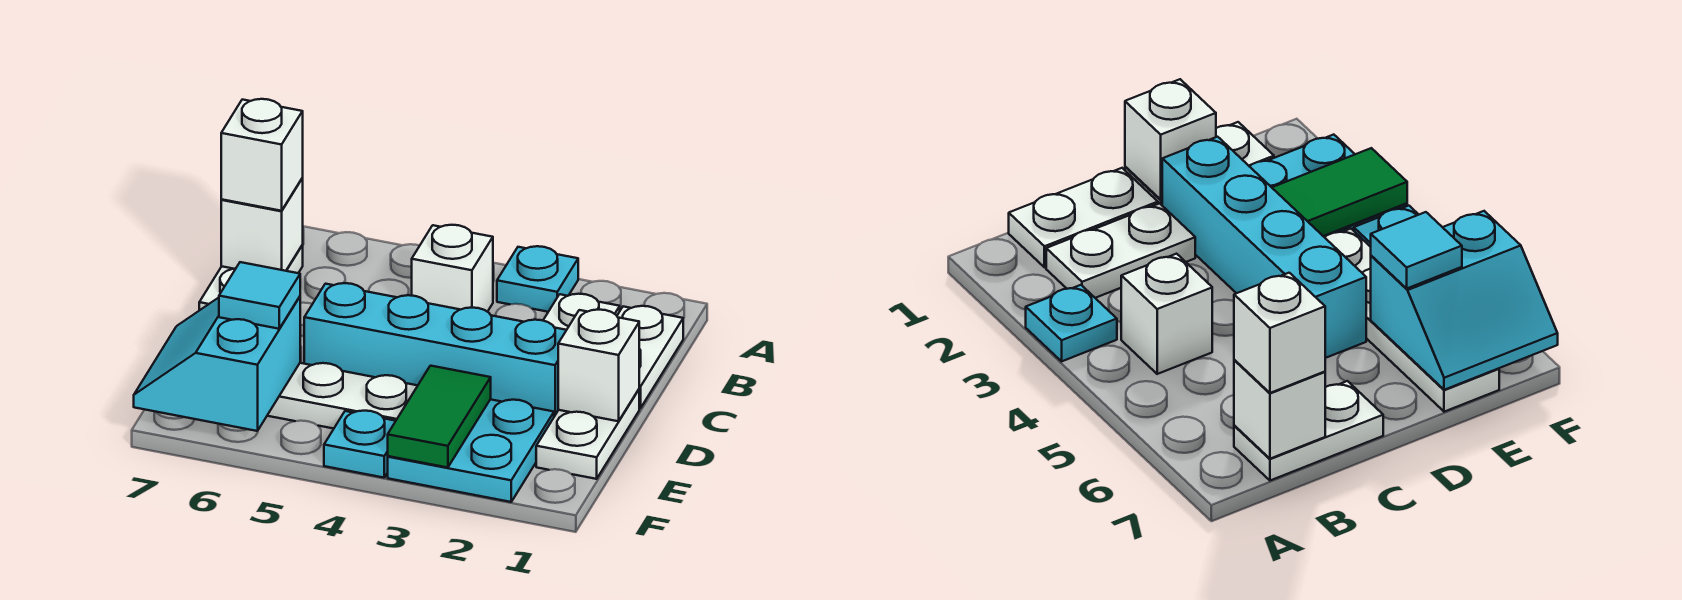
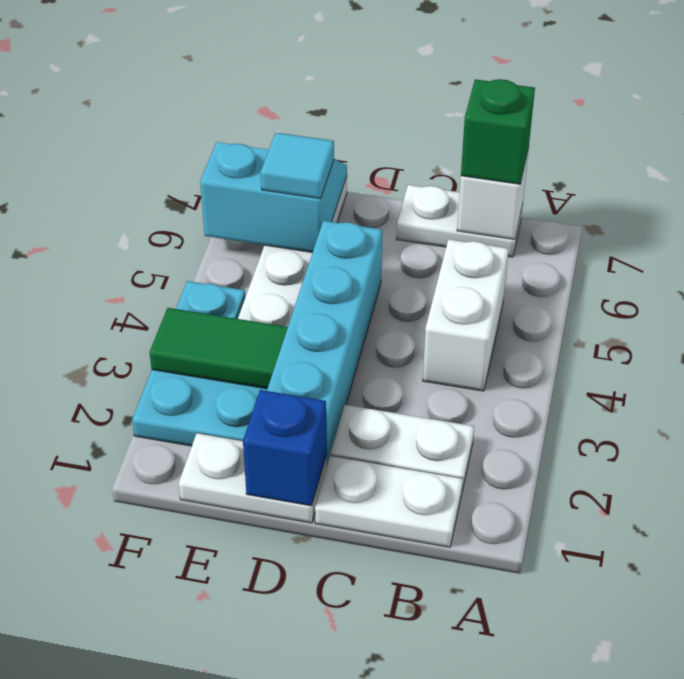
cyan 1x1 plate [497,246,578,312] -> none
white 1x1 brick [412,225,493,312] -> white 1x2 brick [423,239,509,391]
white 1x1 brick [221,99,303,211] -> green 1x1 brick [461,79,535,184]
white 1x1 brick [558,310,639,421] -> blue 1x1 brick [243,390,327,506]

